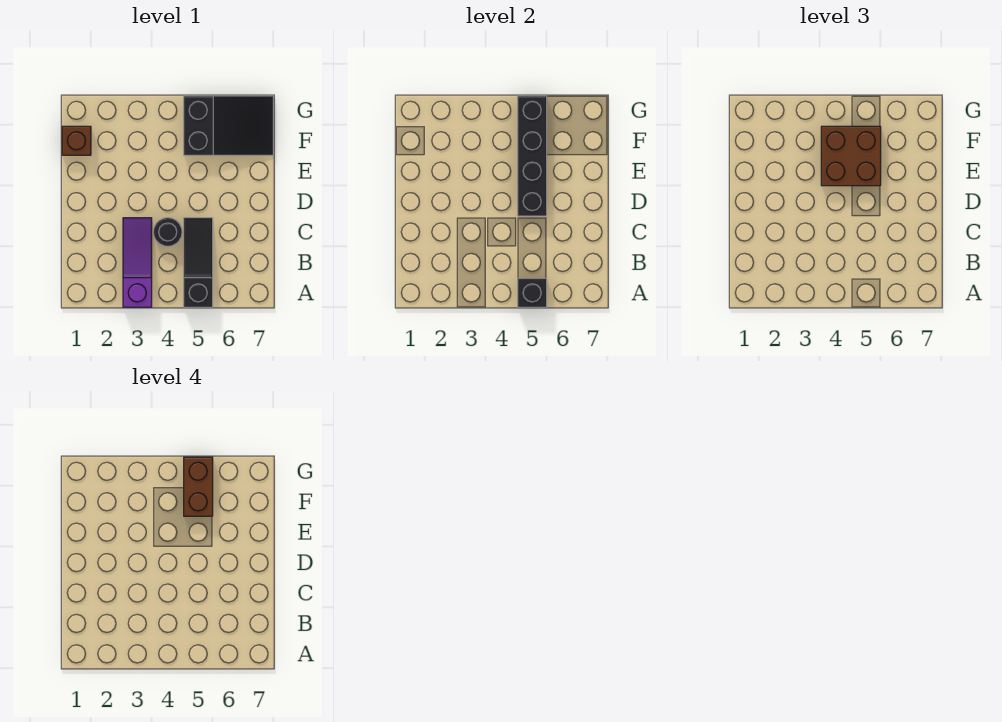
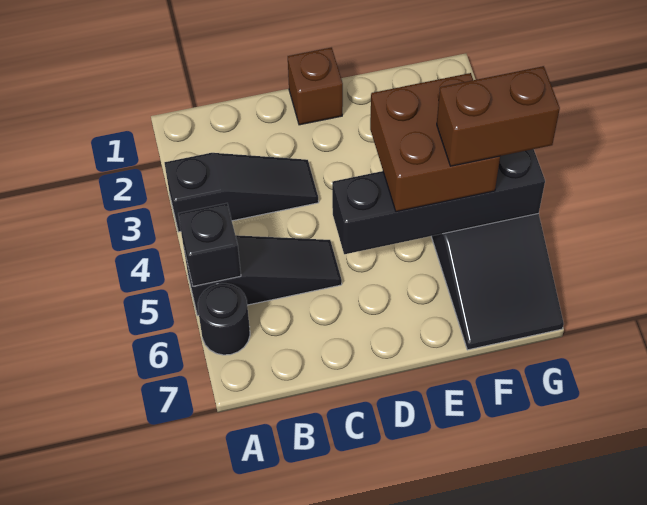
purple 1x3 slope [123,218,152,307] -> black 1x3 slope [164,153,319,232]
black 1x1 round brick [153,218,182,246] -> black 1x1 round brick moved to [198,283,250,355]
brown 1x1 brick [62,126,91,155] -> brown 1x1 brick moved to [288,48,343,125]

